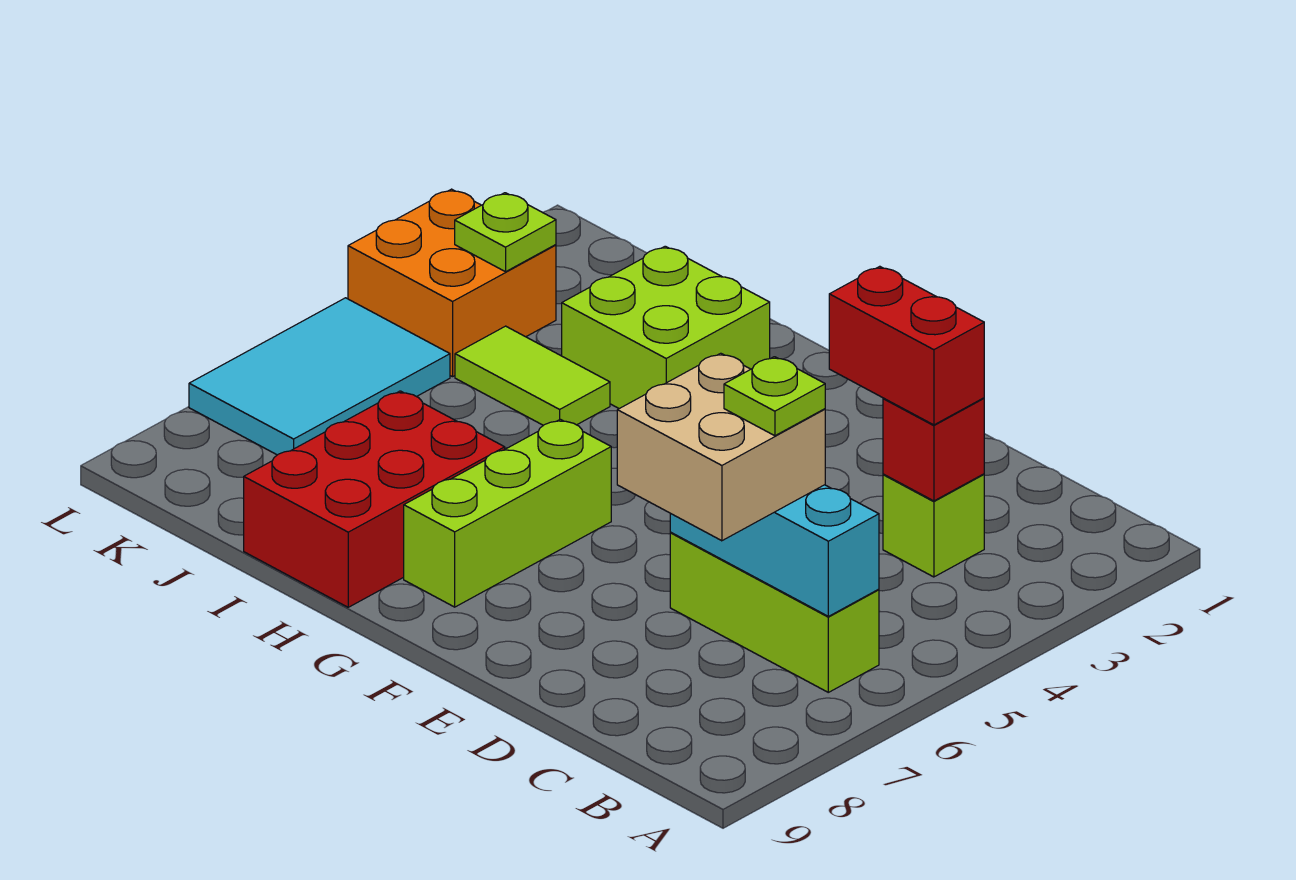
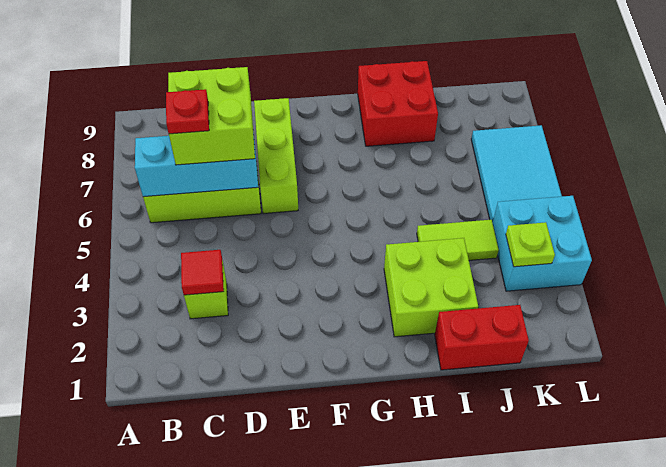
red 1x1 brick [883,398,984,501] -> red 1x1 tile [181,250,224,295]
red 1x2 brick [829,266,984,425] -> red 1x2 brick moved to [435,305,529,370]
tan 2x2 brick [617,353,825,541] -> lime 2x2 brick [168,67,255,165]
lime 1x1 plate [724,357,825,436] -> red 1x1 plate [166,89,209,134]
lime 1x3 brick [404,419,611,607] -> lime 1x3 brick moved to [254,98,298,214]
red 2x3 brick [244,391,505,607] -> red 2x2 brick [358,61,438,146]
orange 2x2 brick [348,189,556,377] -> cyan 2x2 brick [493,196,592,291]

